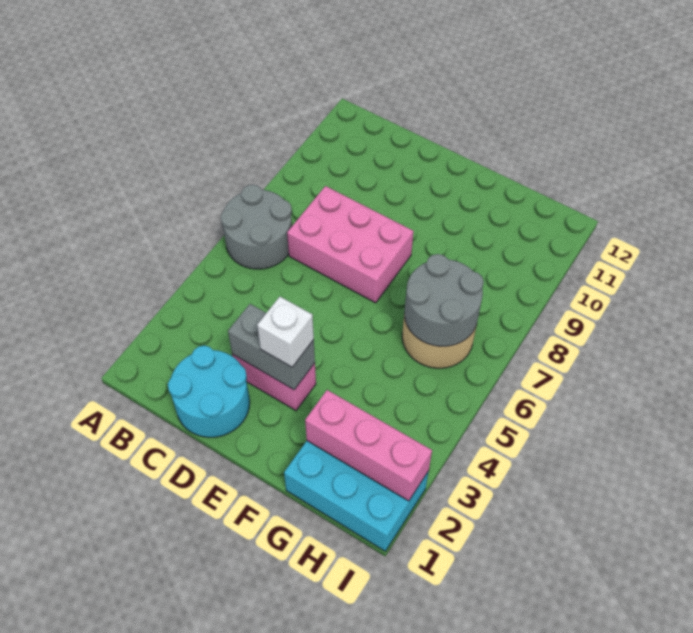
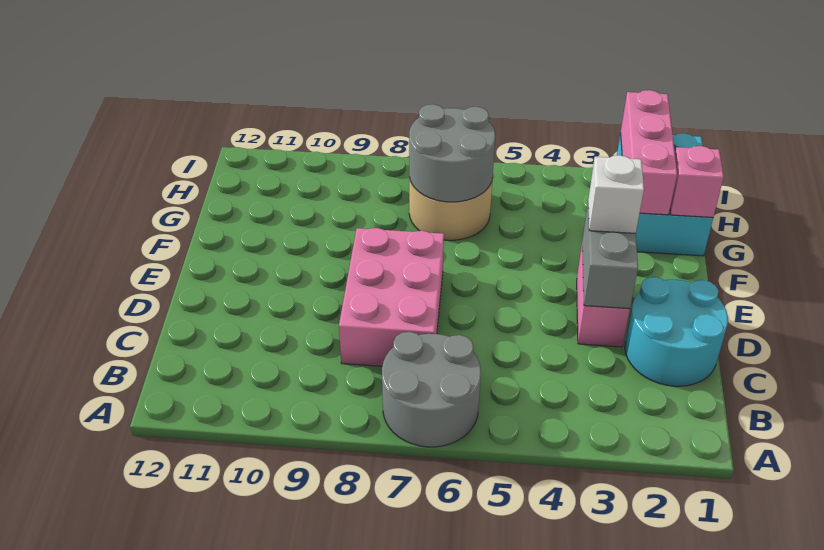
none -> pink 1x1 brick [670,146,724,217]

